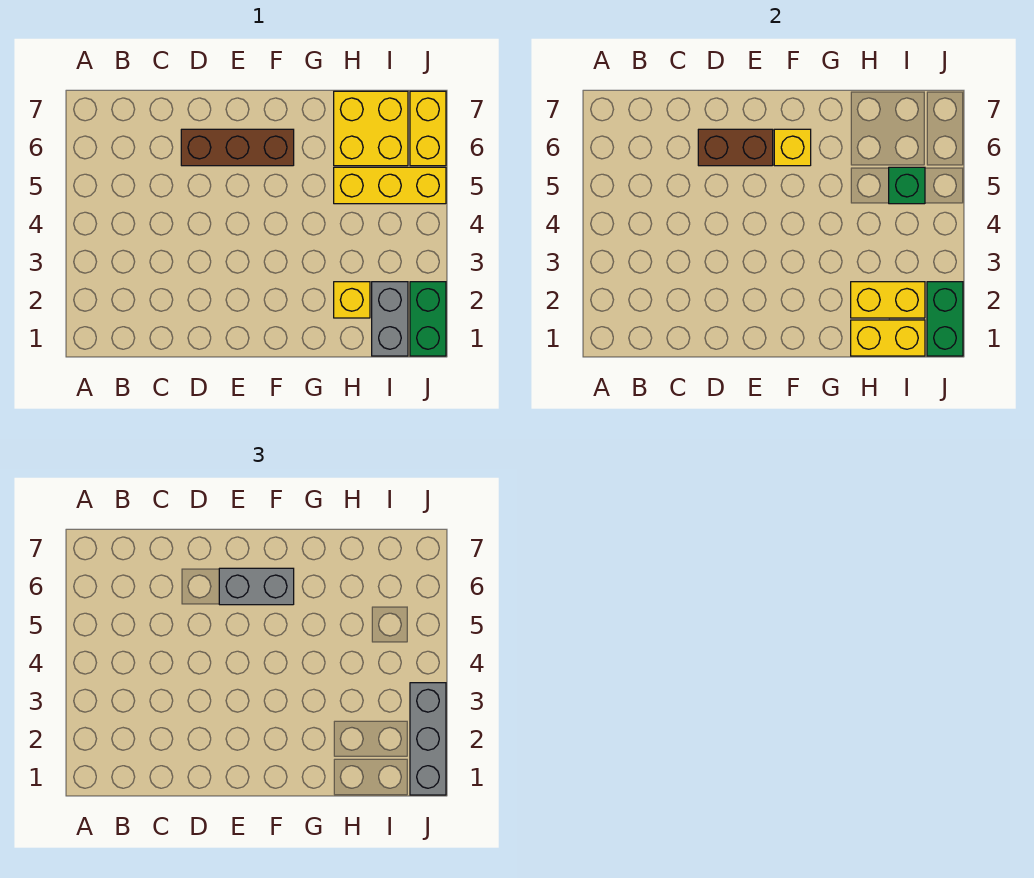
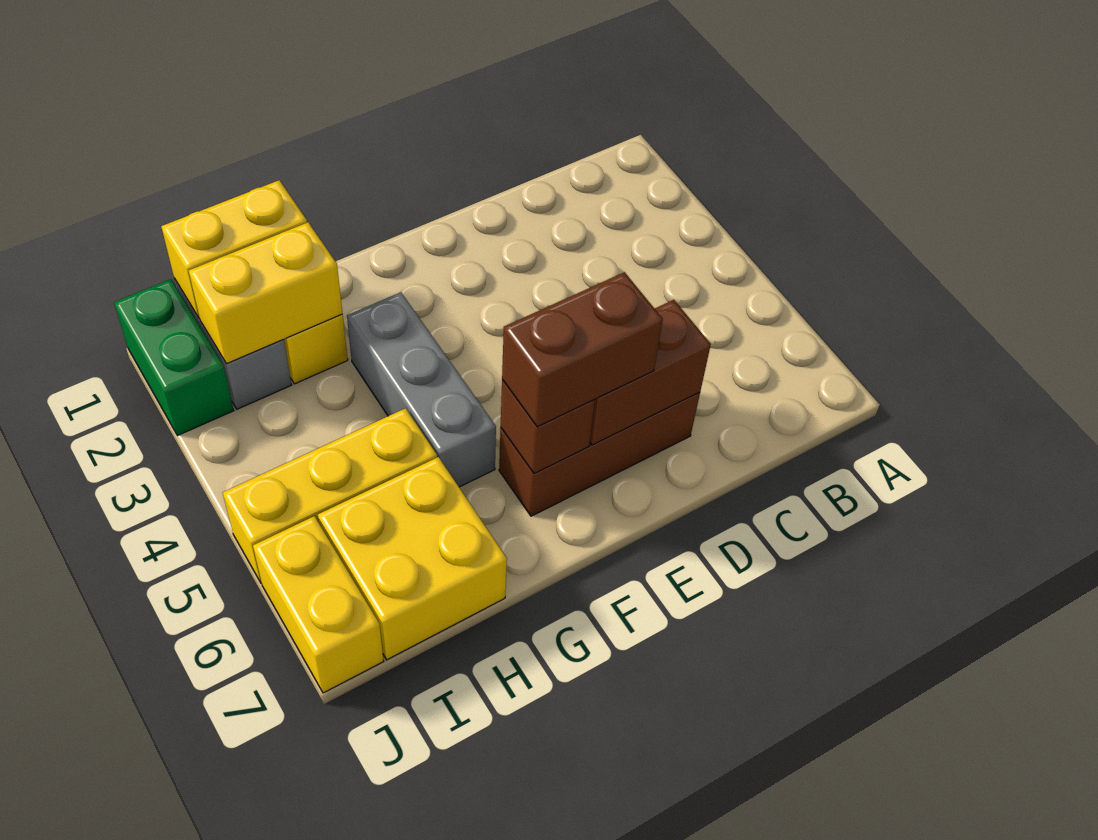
grey 1x2 brick [219,568,294,605] -> brown 1x2 brick [502,272,663,427]
yellow 1x1 brick [774,129,811,166] -> brown 1x1 brick [501,380,595,474]
green 1x1 brick [889,167,925,204] -> none
green 1x2 brick [927,282,963,356] -> none
grey 1x3 brick [410,683,446,795] -> grey 1x3 brick moved to [347,292,496,487]

